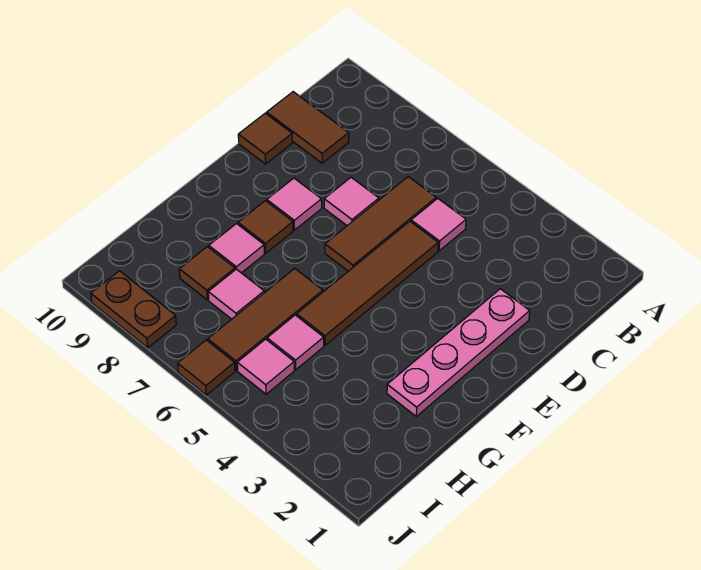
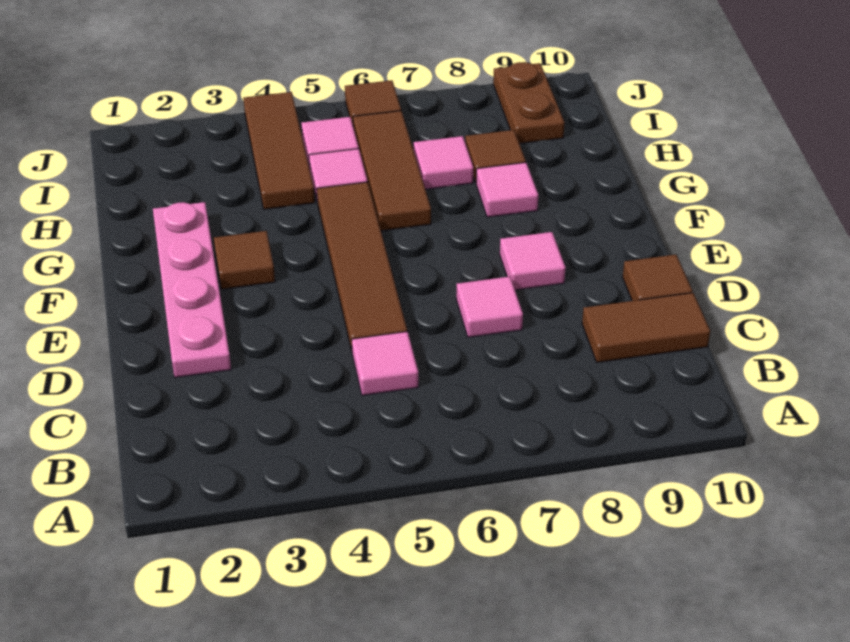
brown 1x3 tile [325,177,436,271] -> brown 1x3 tile moved to [243,92,315,209]
brown 1x1 tile [238,201,293,253] -> brown 1x1 tile moved to [214,231,275,289]
brown 1x2 plate [91,271,176,348] -> brown 1x2 plate turned to [493,62,565,144]

